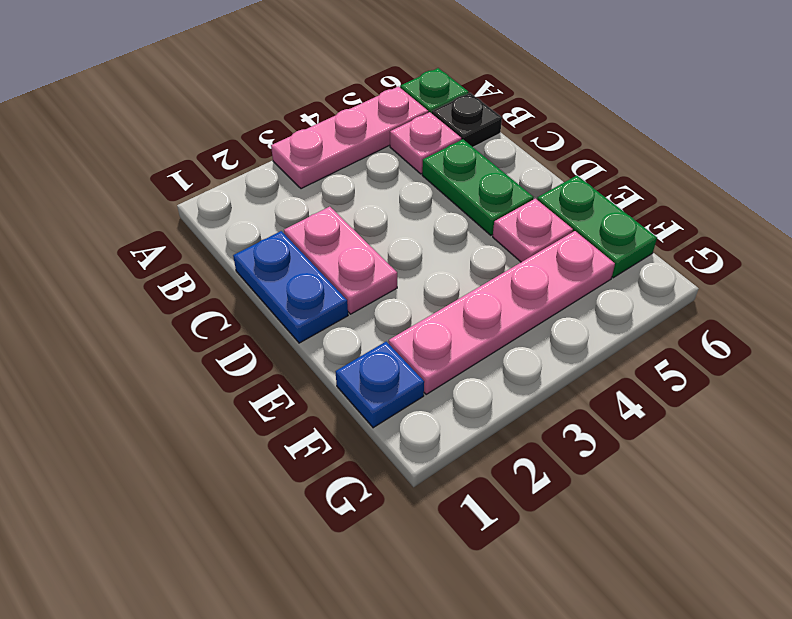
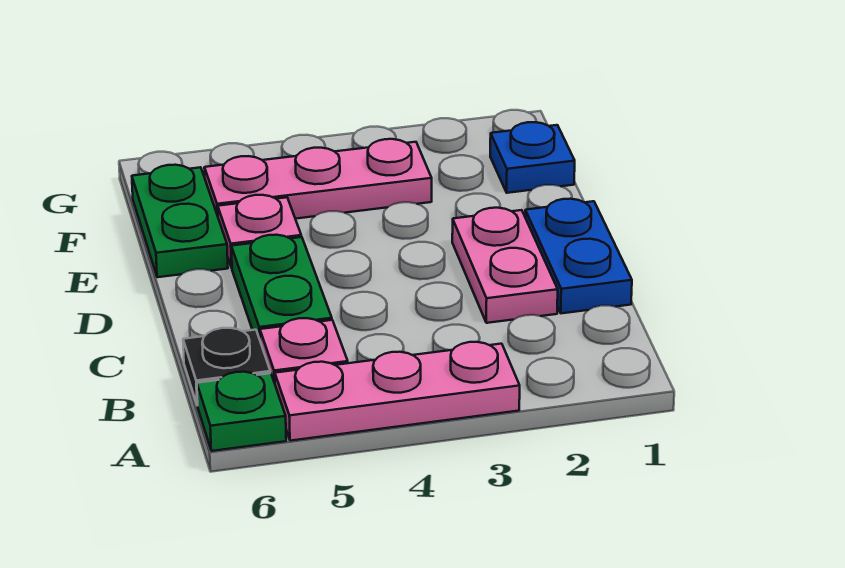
pink 1x4 plate [389,231,615,395] -> pink 1x3 plate [204,139,432,219]

